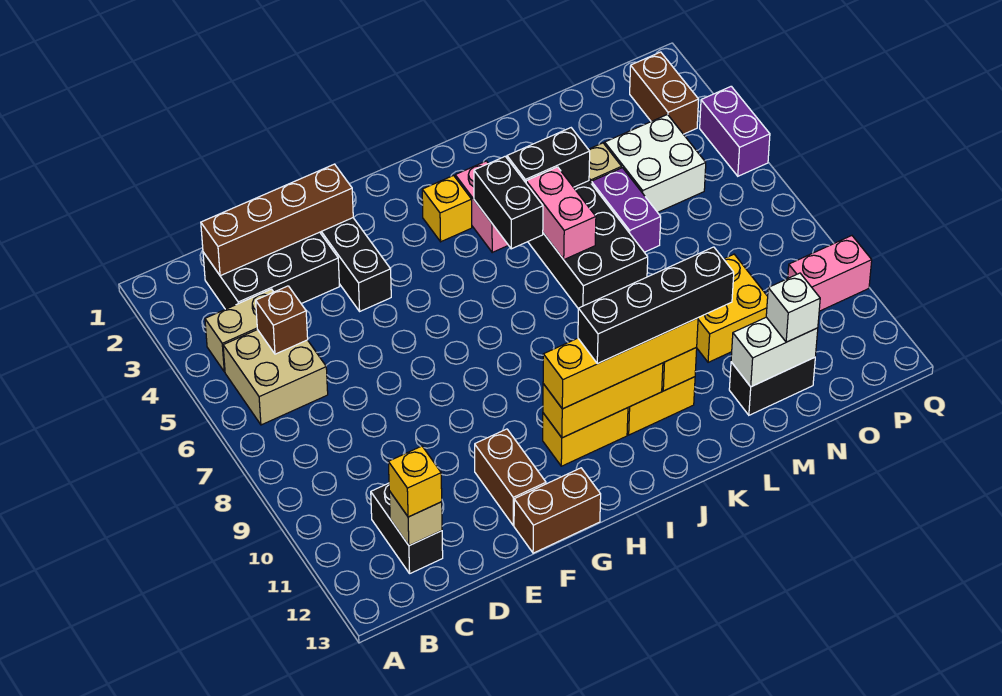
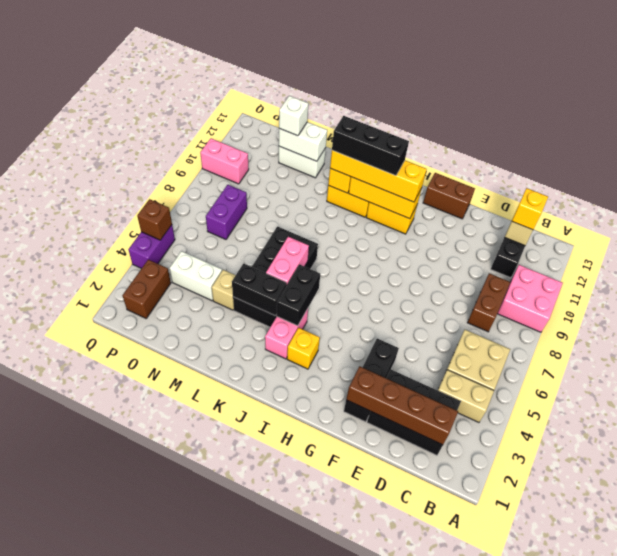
none -> pink 2x2 brick [497,265,563,332]
brown 1x1 brick [256,286,308,354] -> brown 1x1 brick moved to [137,199,172,240]
brown 1x2 brick [475,429,546,525] -> brown 1x2 brick moved to [467,273,510,332]
black 1x4 brick [578,247,734,364] -> black 1x3 brick [332,116,409,176]
purple 1x2 brick [592,168,661,252] -> purple 1x2 brick moved to [206,185,247,239]
yellow 2x2 brick [696,254,768,362] -> none
black 1x2 brick [729,357,815,415] -> white 1x2 brick [279,146,326,178]
white 2x2 brick [605,115,706,212] -> white 1x2 brick [170,251,222,301]

